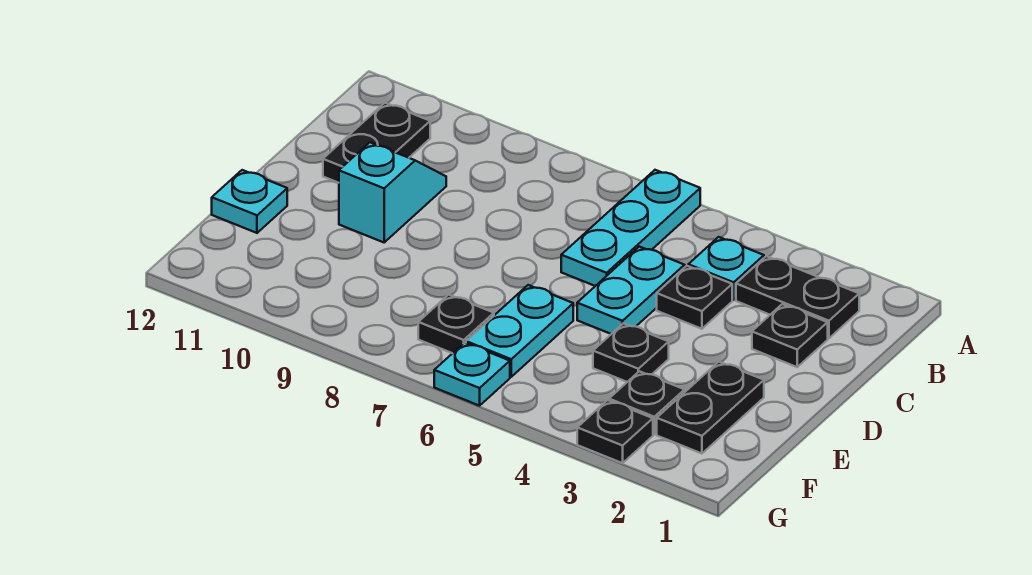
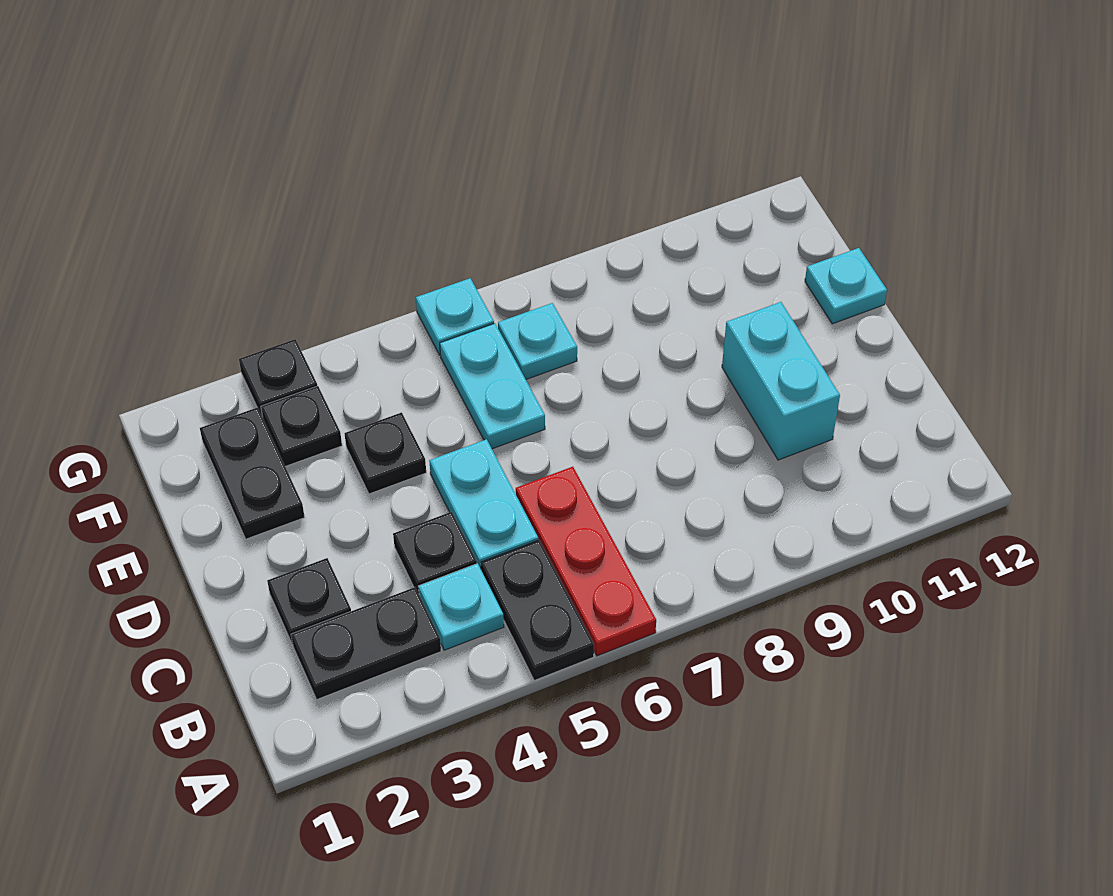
cyan 1x3 plate [561,170,700,286] -> red 1x3 plate [516,467,656,656]
black 1x2 plate [323,103,430,183] -> black 1x2 plate moved to [481,540,594,680]
cyan 1x2 slope [339,142,446,242] -> cyan 1x2 brick [722,302,840,460]
black 1x1 plate [418,295,494,353] -> cyan 1x1 plate [498,303,577,379]

